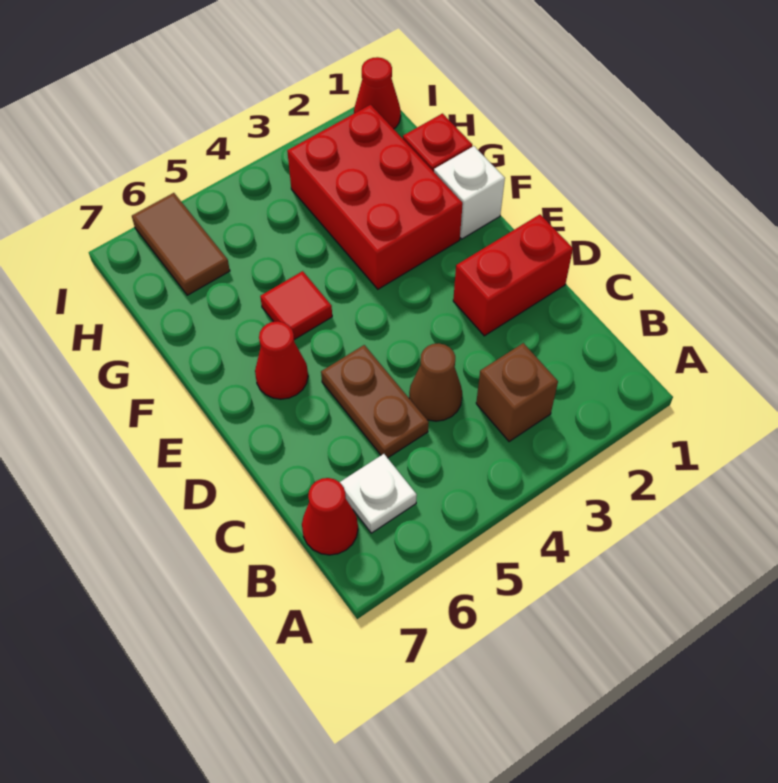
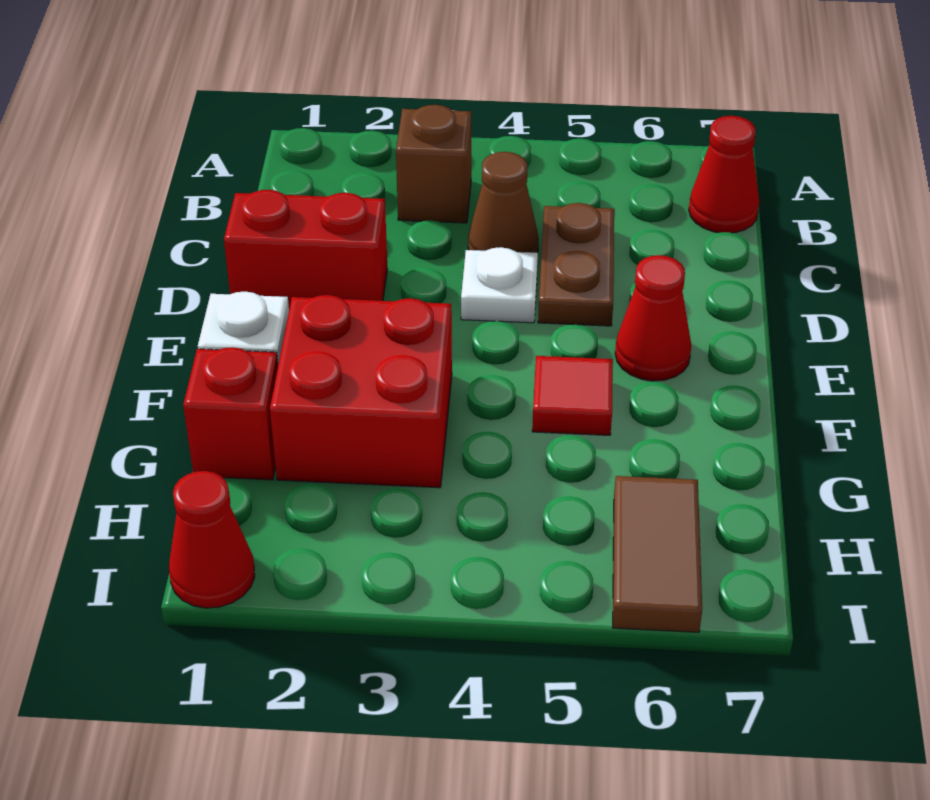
white 1x1 plate [340,454,417,533] -> white 1x1 plate moved to [461,247,538,323]
red 2x3 brick [287,105,463,289] -> red 2x2 brick [270,295,452,488]

